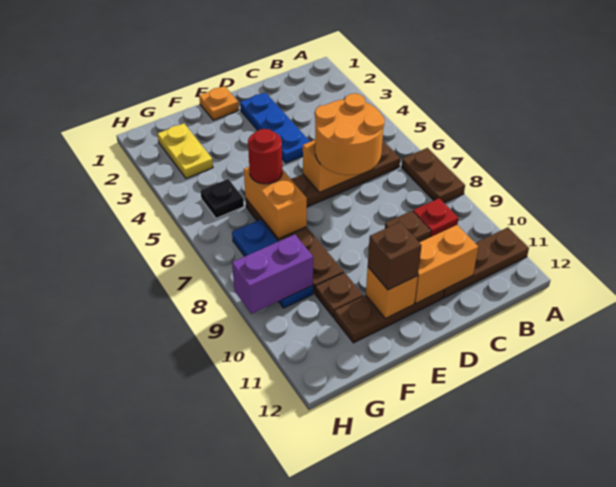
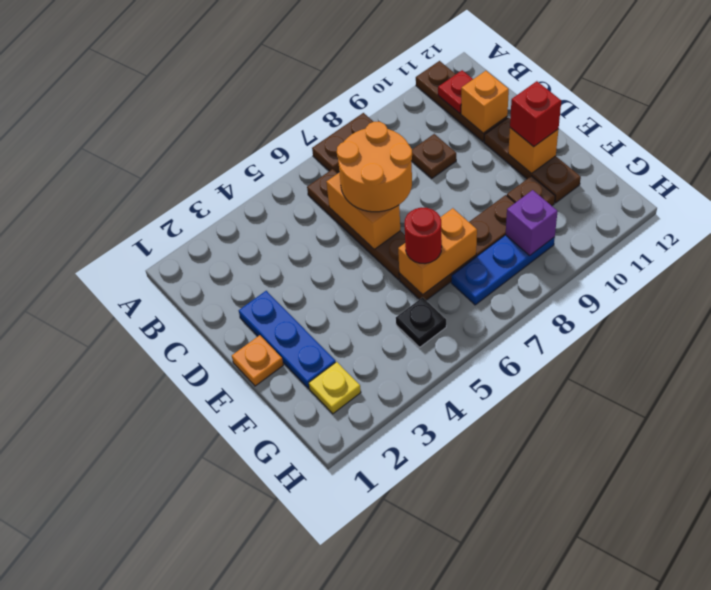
red 1x1 plate [413,198,459,237] -> red 1x1 plate moved to [438,70,473,113]
orange 1x2 brick [415,225,478,303] -> orange 1x1 brick [461,71,509,133]
blue 1x3 plate [240,92,310,163] -> blue 1x3 plate turned to [239,291,336,389]
brown 1x1 brick [368,222,422,290] -> red 1x1 brick [510,81,561,147]
yellow 1x2 plate [157,123,213,178] -> yellow 1x1 plate [309,362,361,414]
purple 1x2 brick [232,234,313,314] -> purple 1x1 brick [506,190,558,255]

